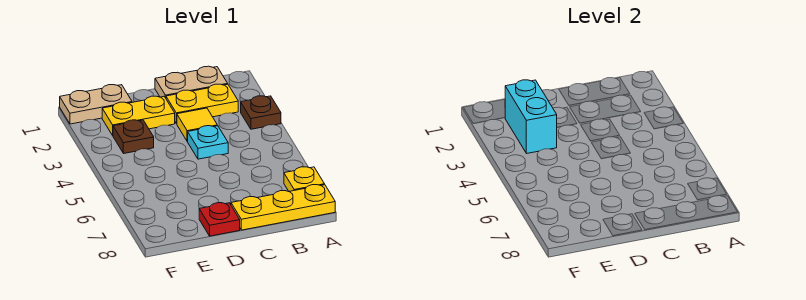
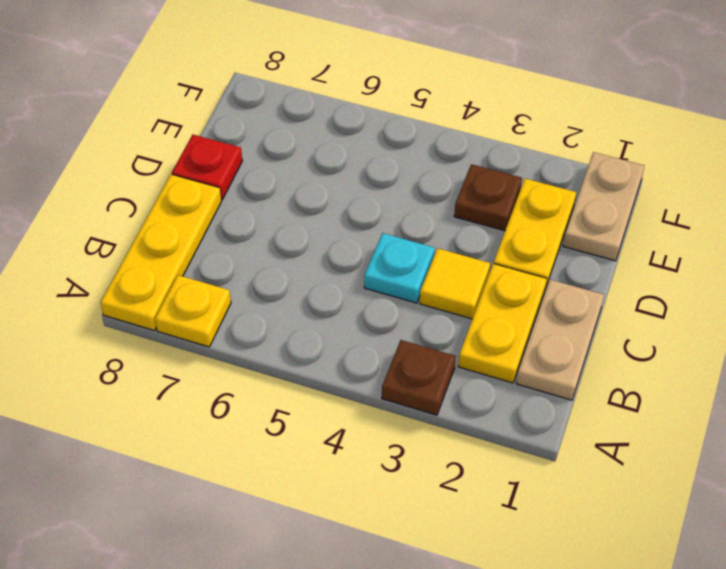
cyan 1x2 brick [505,80,557,153] -> none

